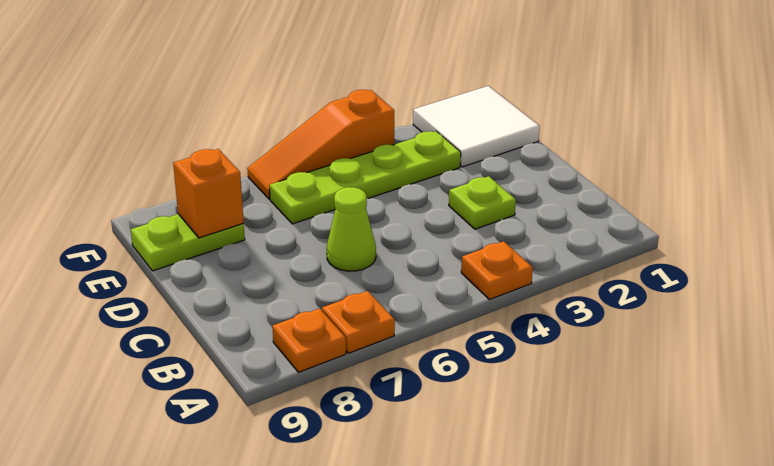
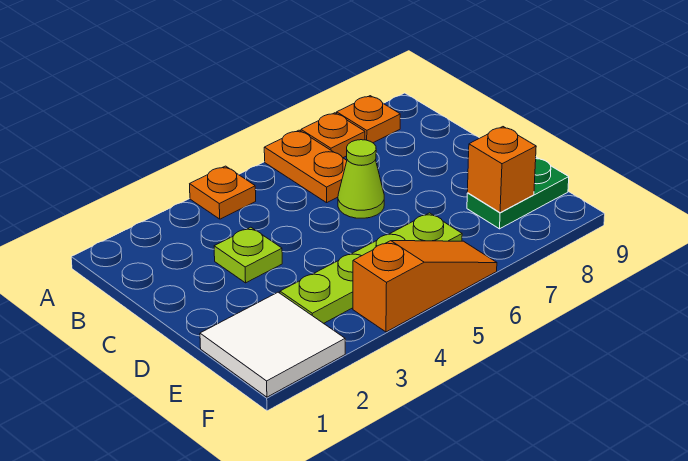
none -> orange 1x2 plate [264,130,347,203]
lime 1x2 plate [131,214,245,271] -> green 1x2 plate [467,157,569,229]

